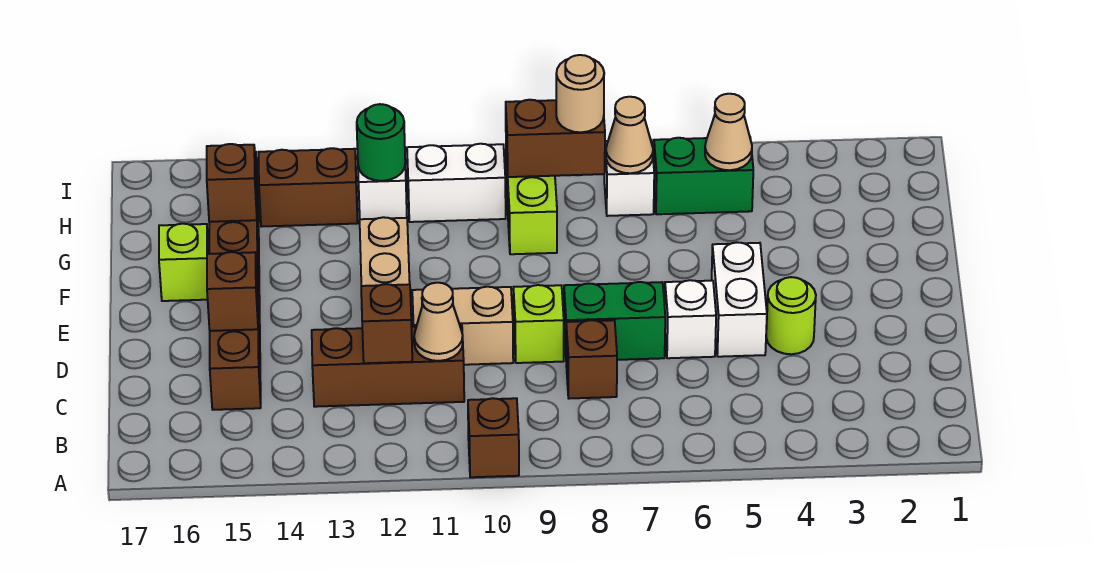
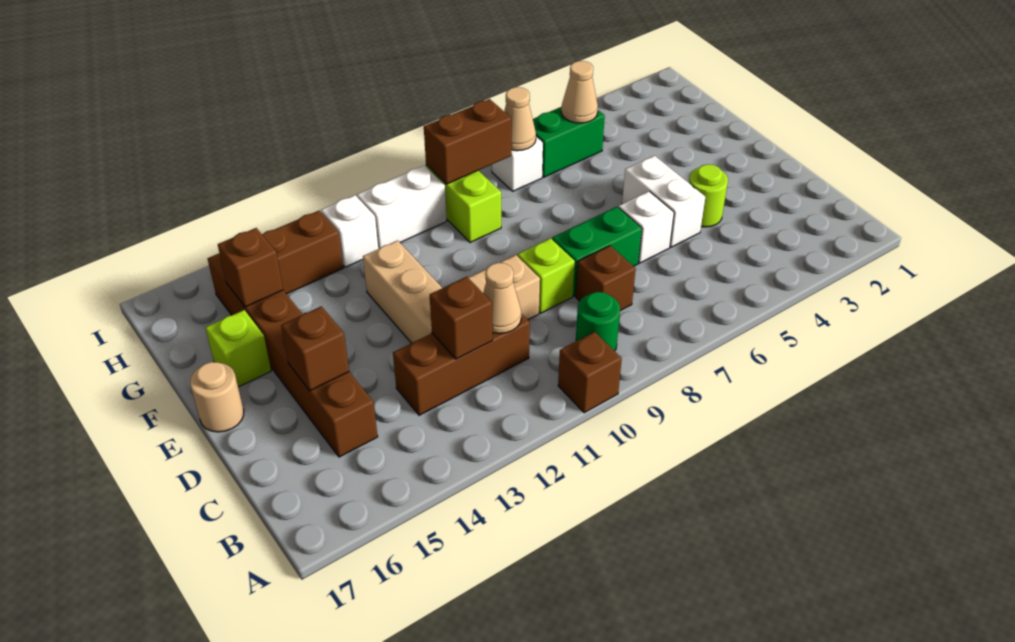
tan 1x1 round brick [556,55,604,132] -> tan 1x1 round brick moved to [190,362,244,432]
green 1x1 round brick [357,104,405,181] -> green 1x1 round brick moved to [576,292,620,351]

